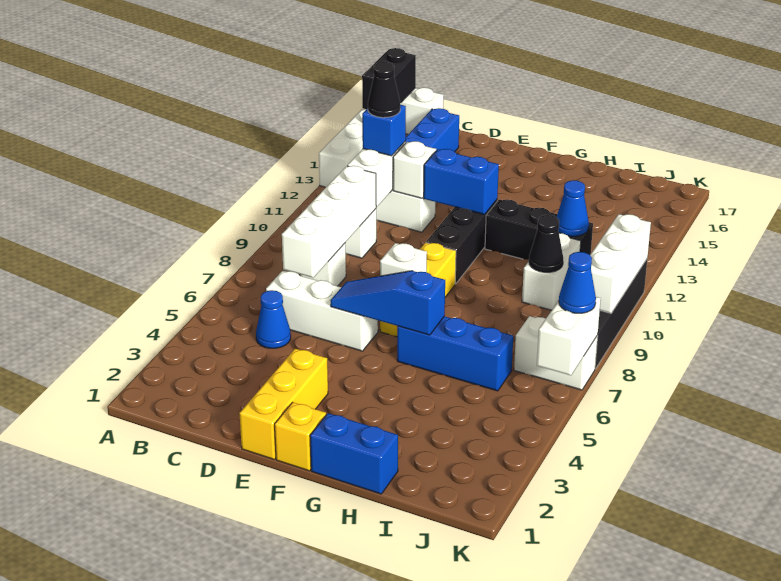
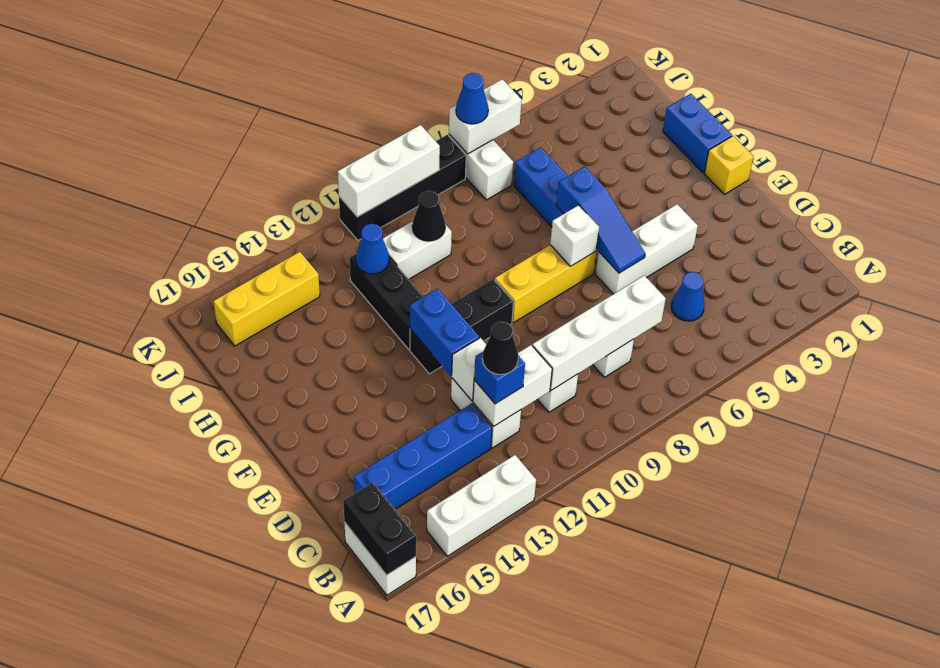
black 1x2 brick [362,48,416,109] -> black 1x2 brick turned to [343,482,416,575]
white 1x3 brick [266,271,378,351] -> white 1x3 brick turned to [596,204,698,294]
yellow 1x3 brick [239,349,328,460] -> yellow 1x3 brick moved to [214,252,320,346]

